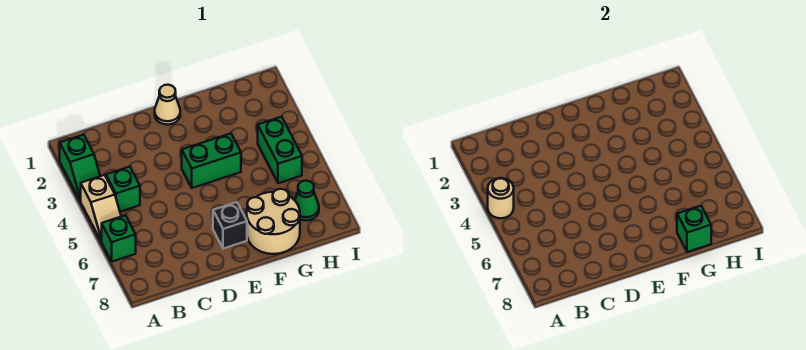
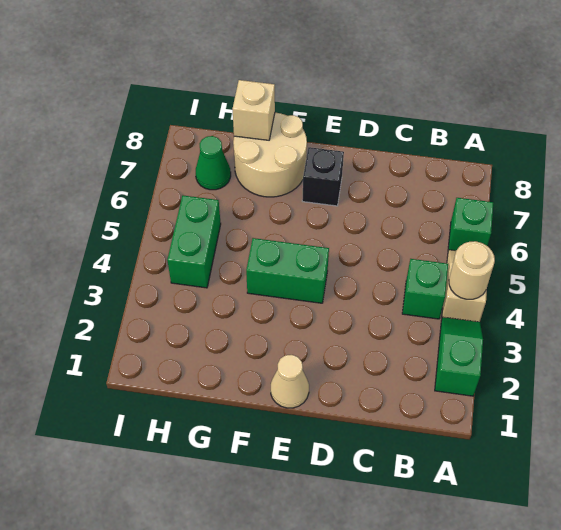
green 1x1 brick [677,206,711,252] -> tan 1x1 brick [232,80,275,140]

